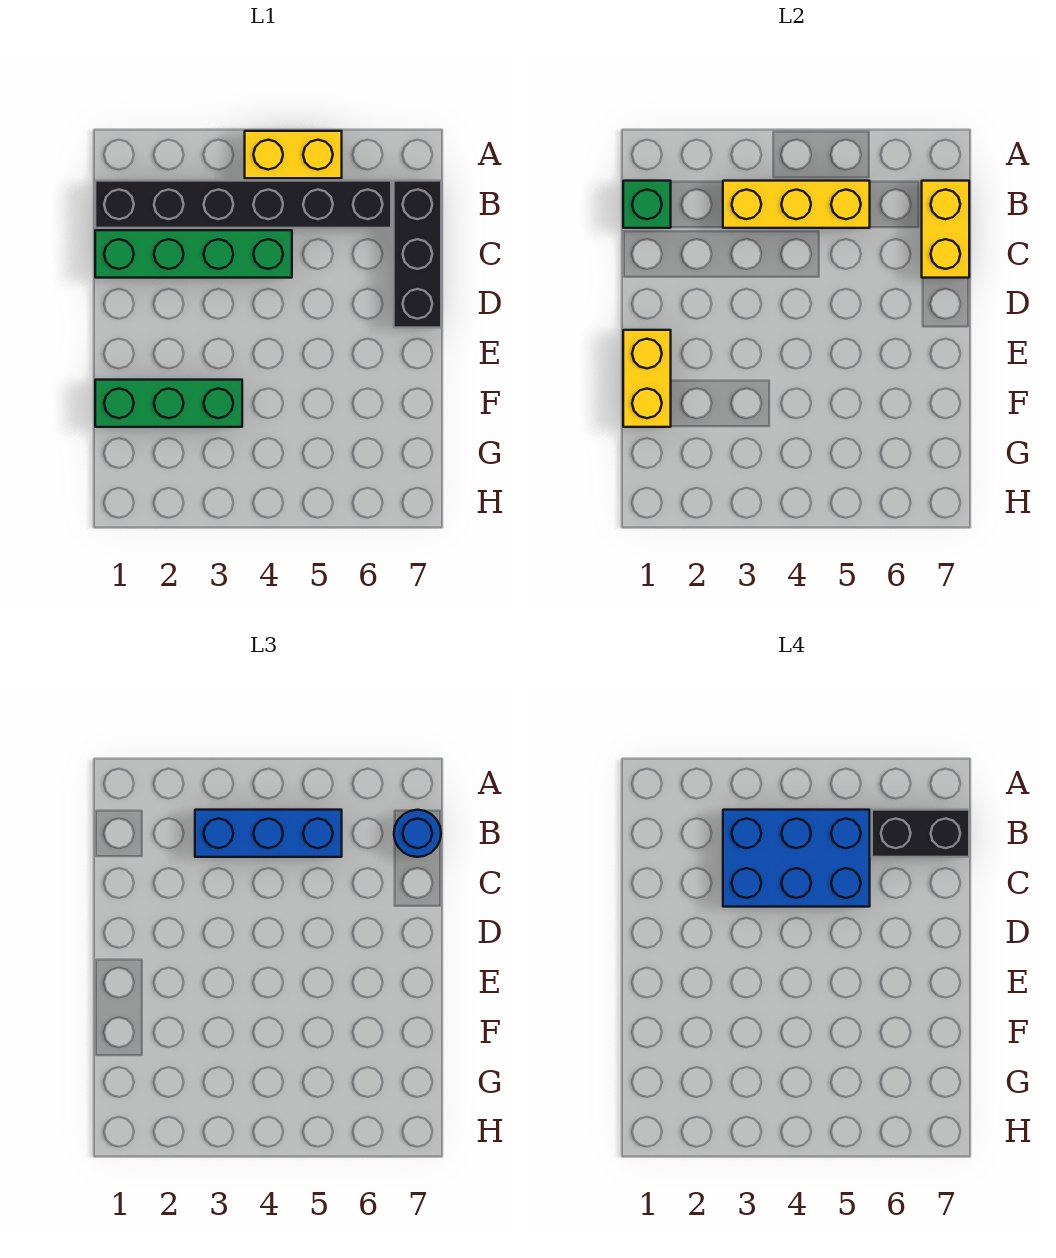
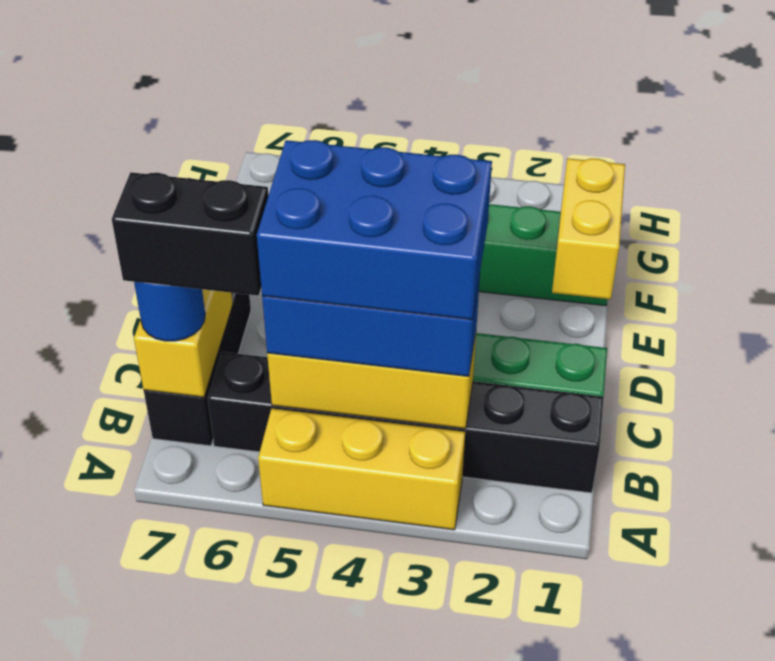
yellow 1x2 brick [245,131,342,178] -> yellow 1x3 brick [258,409,465,530]
green 1x1 brick [623,181,671,228] -> none

